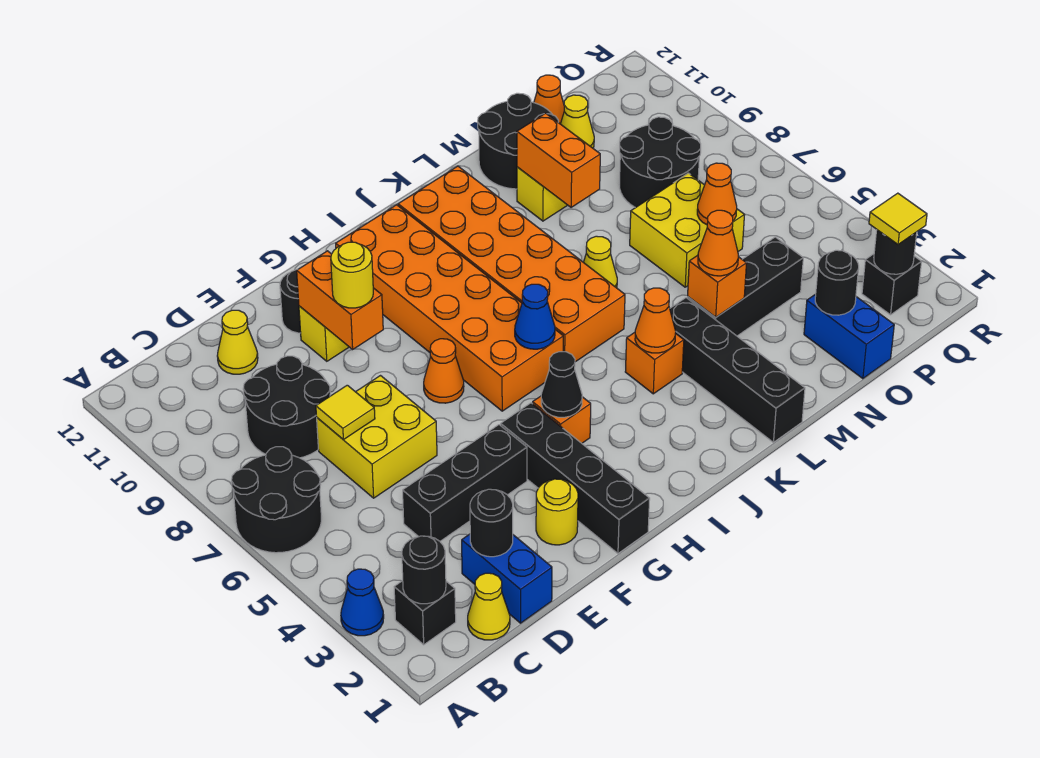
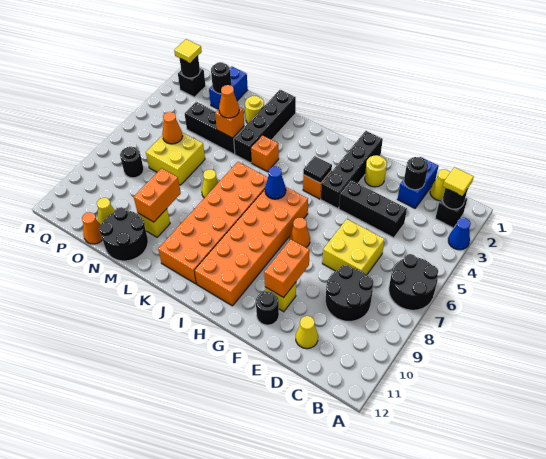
yellow 1x1 tile [316,385,375,440] -> yellow 1x1 tile moved to [443,167,474,196]
yellow 1x1 round brick [331,242,373,308] -> yellow 1x1 round brick moved to [245,96,264,123]
black 1x1 cone [541,352,582,417] -> black 1x1 tile [303,156,332,183]
orange 1x1 cone [635,288,676,353] -> none
black 2x2 round brick [619,117,701,208] -> black 1x1 round brick [120,147,144,178]

